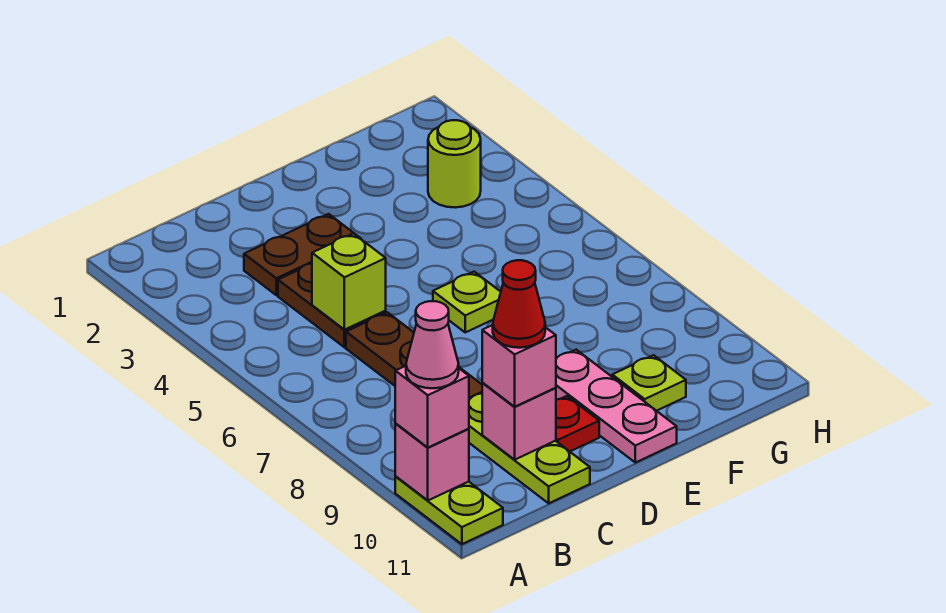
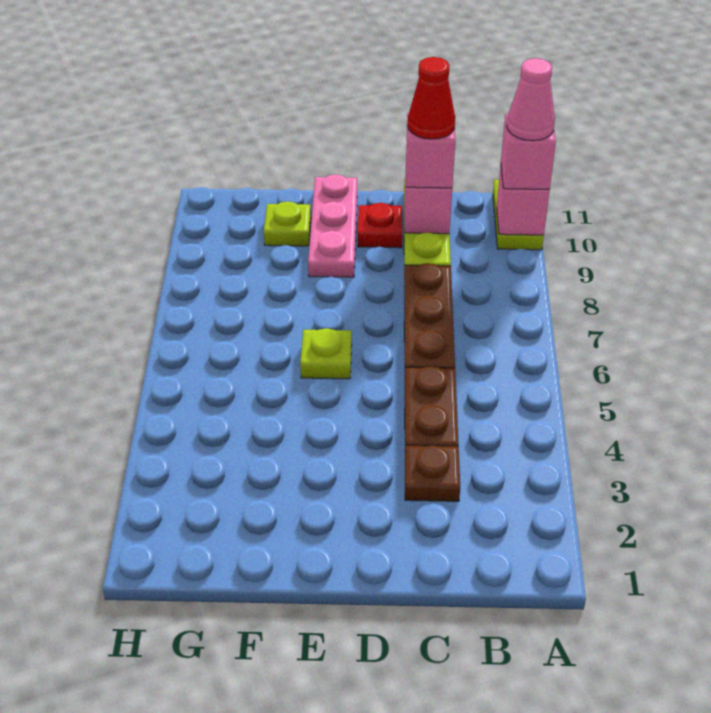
brown 1x2 plate [244,214,361,295] -> brown 1x1 plate [405,445,460,501]
lime 1x1 brick [312,233,386,330] -> none
lime 1x1 round brick [428,120,481,208] -> none

